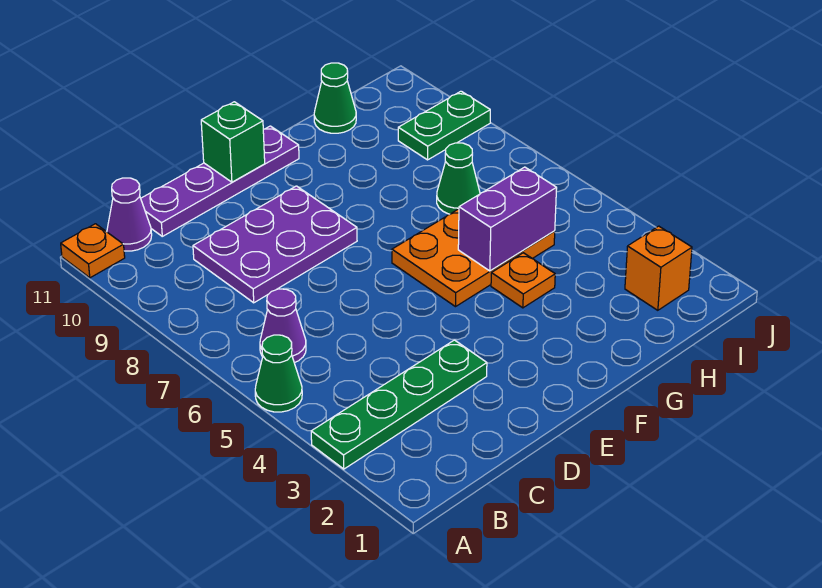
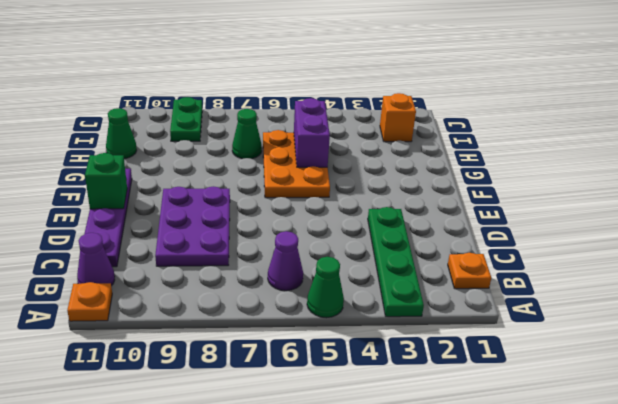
orange 1x1 plate [491,253,555,308] -> orange 1x1 plate moved to [448,253,491,289]

